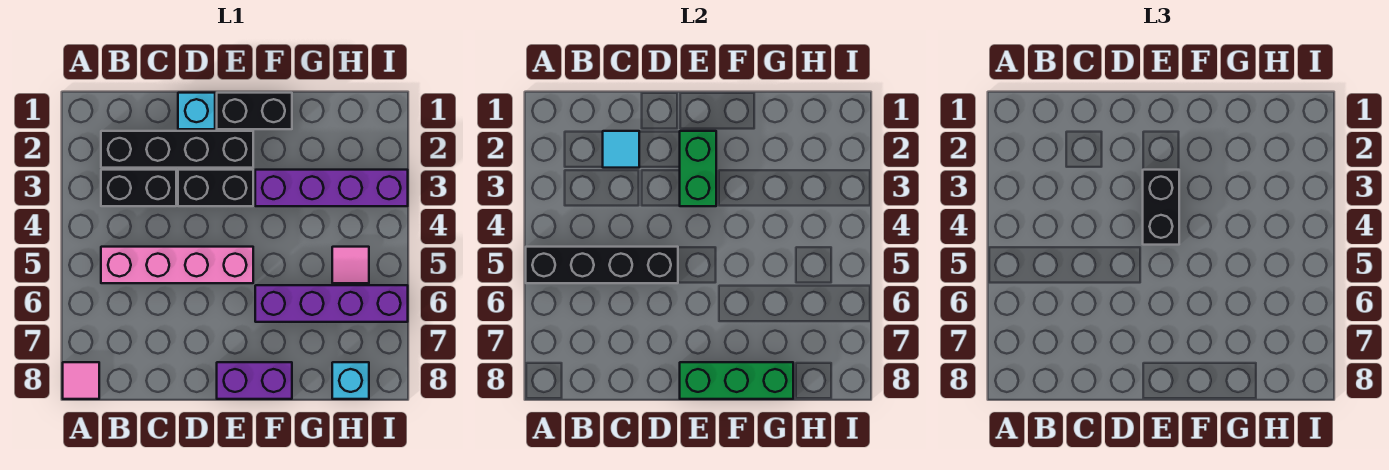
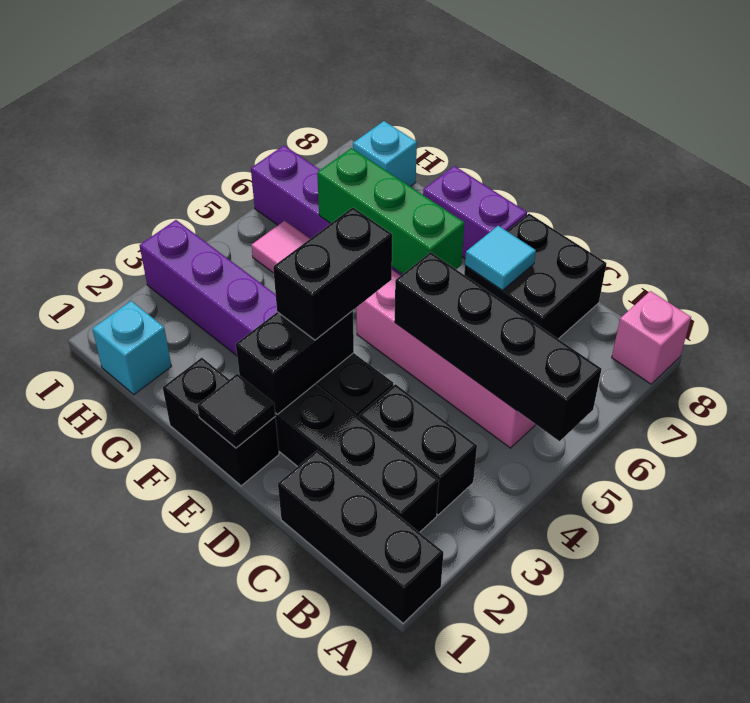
none -> black 1x3 brick [278,450,443,623]
pink 1x1 tile [63,362,99,399] -> pink 1x1 brick [612,291,691,384]
cyan 1x1 tile [603,131,639,168] -> cyan 1x1 tile moved to [465,226,536,290]
none -> black 2x2 brick [464,214,606,339]
cyan 1x1 brick [178,93,215,129] -> cyan 1x1 brick moved to [92,301,171,395]
none -> black 1x1 tile [197,374,275,448]
green 1x2 brick [680,131,716,206] -> black 1x2 brick [236,311,354,414]
green 1x3 brick [680,362,793,399] -> green 1x3 brick moved to [317,148,464,274]

